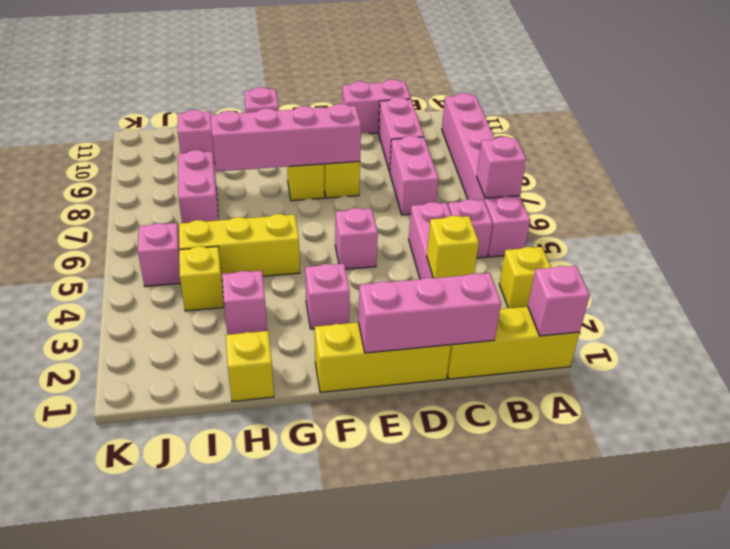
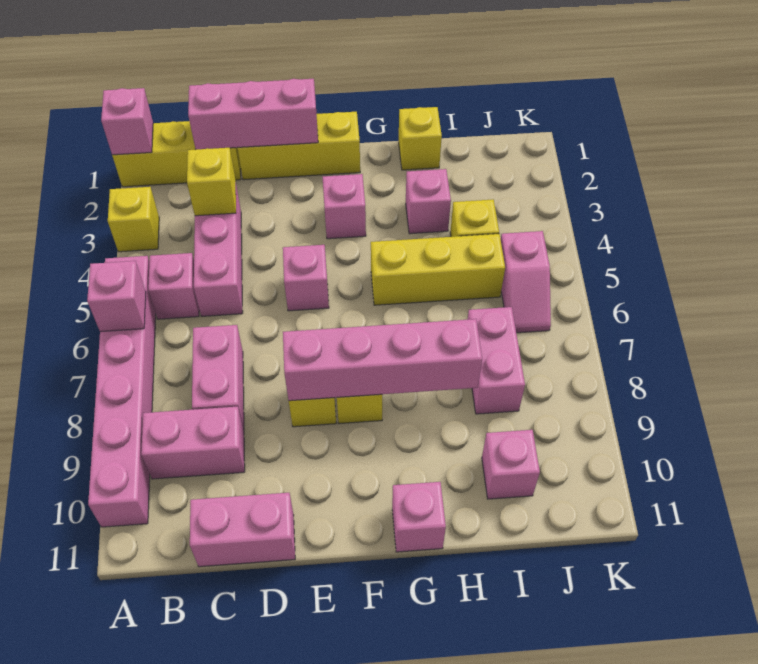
pink 1x2 brick [379,97,424,171] -> pink 1x2 brick turned to [141,407,245,479]

